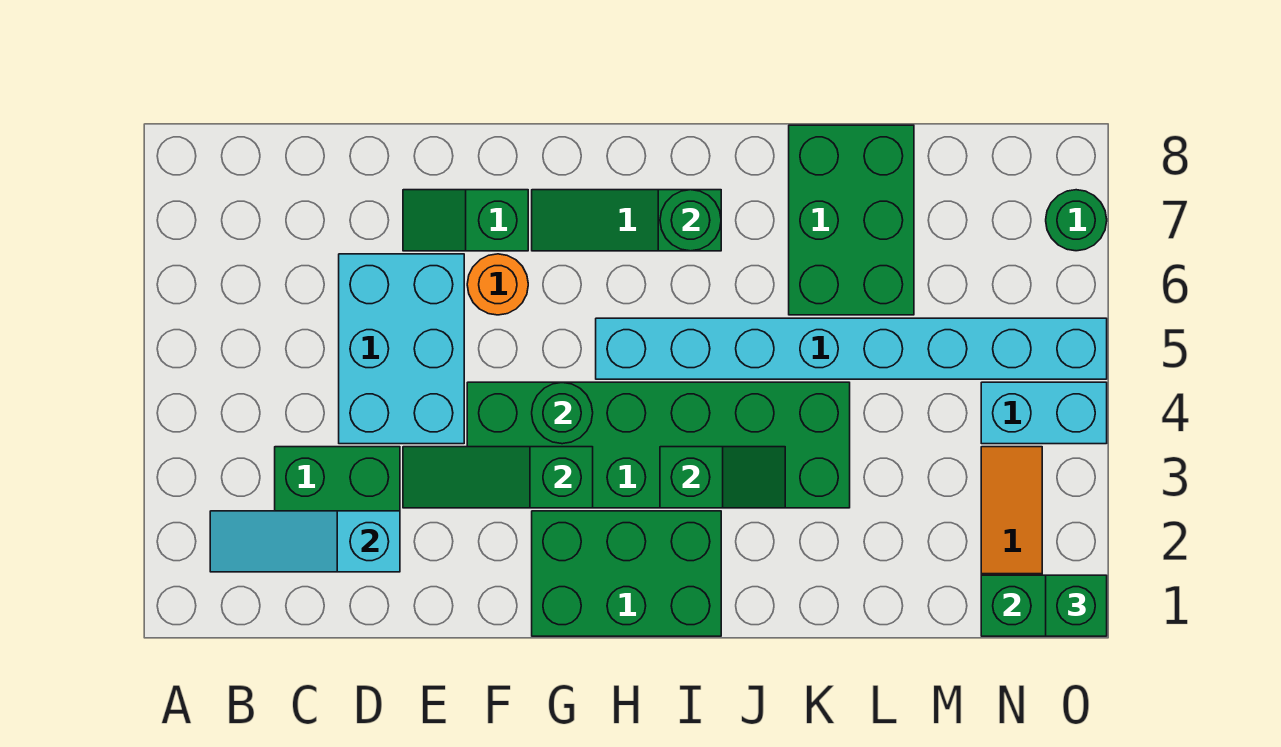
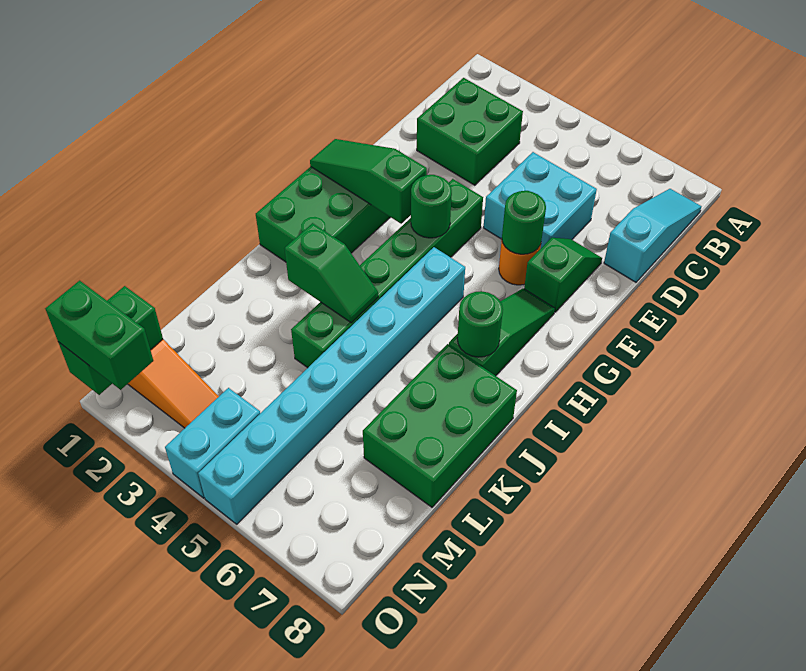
cyan 1x3 slope [210,511,400,572] -> cyan 1x3 slope moved to [604,189,701,282]
cyan 2x3 brick [339,254,464,444] -> cyan 2x2 brick [484,152,597,249]
green 1x3 slope [403,447,593,508] -> green 1x3 slope turned to [310,139,427,224]
green 2x6 brick [467,382,850,508] -> green 1x6 brick [291,179,483,368]
green 1x2 slope [660,447,785,508] -> green 1x2 slope turned to [285,223,378,323]
green 2x3 brick [789,125,914,315] -> green 2x3 brick turned to [363,344,517,507]
green 1x1 brick [1046,575,1107,636] -> green 1x2 brick [45,281,153,390]
green 1x1 round brick [1046,190,1107,251] -> green 1x1 round brick moved to [502,191,546,254]

